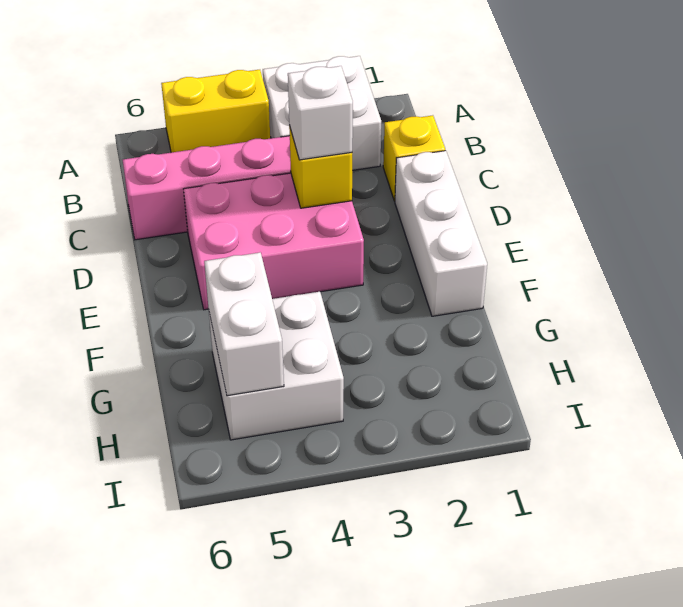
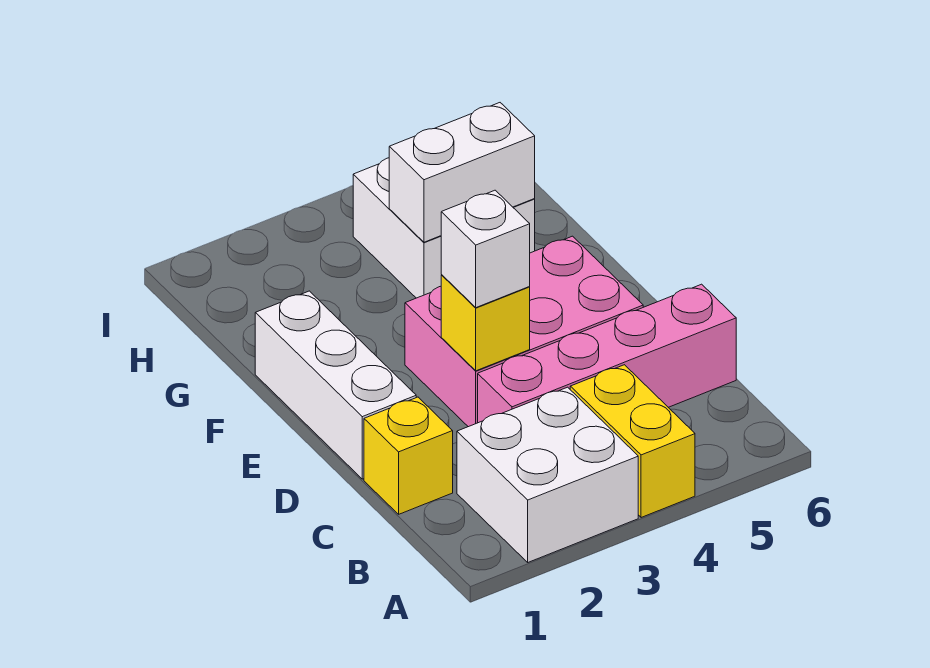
yellow 1x2 brick [161,70,270,153] -> yellow 1x2 brick turned to [570,365,695,518]
white 1x2 brick [204,252,284,396] -> white 1x2 brick turned to [389,103,535,242]

